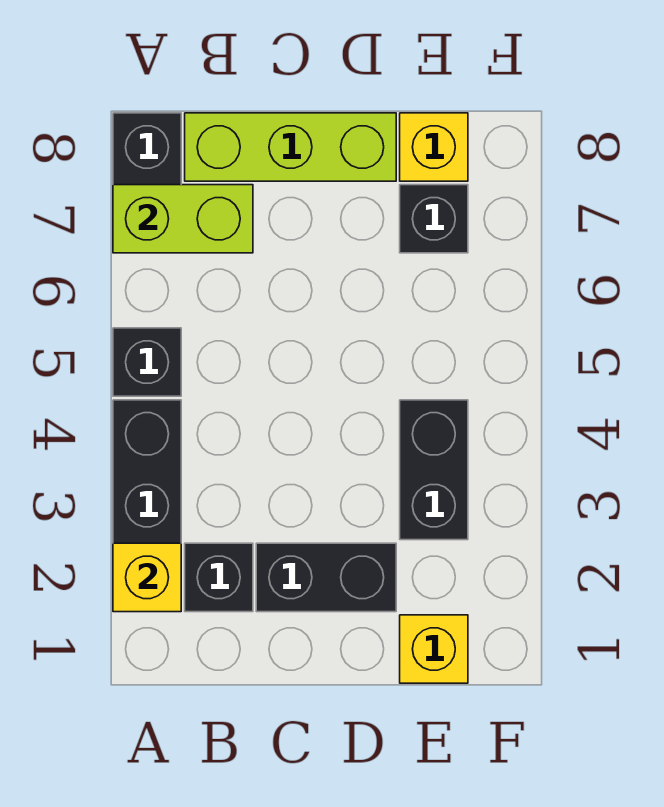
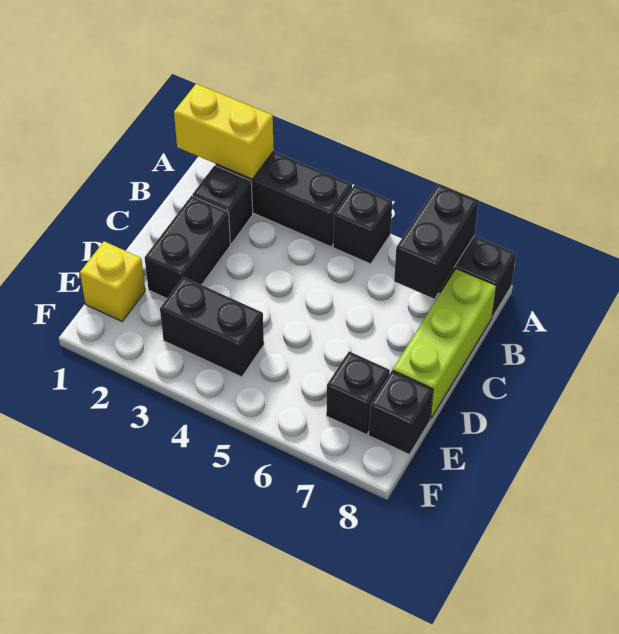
yellow 1x1 brick [113,543,181,612] -> yellow 1x2 brick [174,84,274,179]
lime 1x2 brick [113,185,253,253] -> black 1x2 brick [394,184,479,298]
yellow 1x1 brick [400,113,468,181] -> black 1x1 brick [369,371,433,454]

